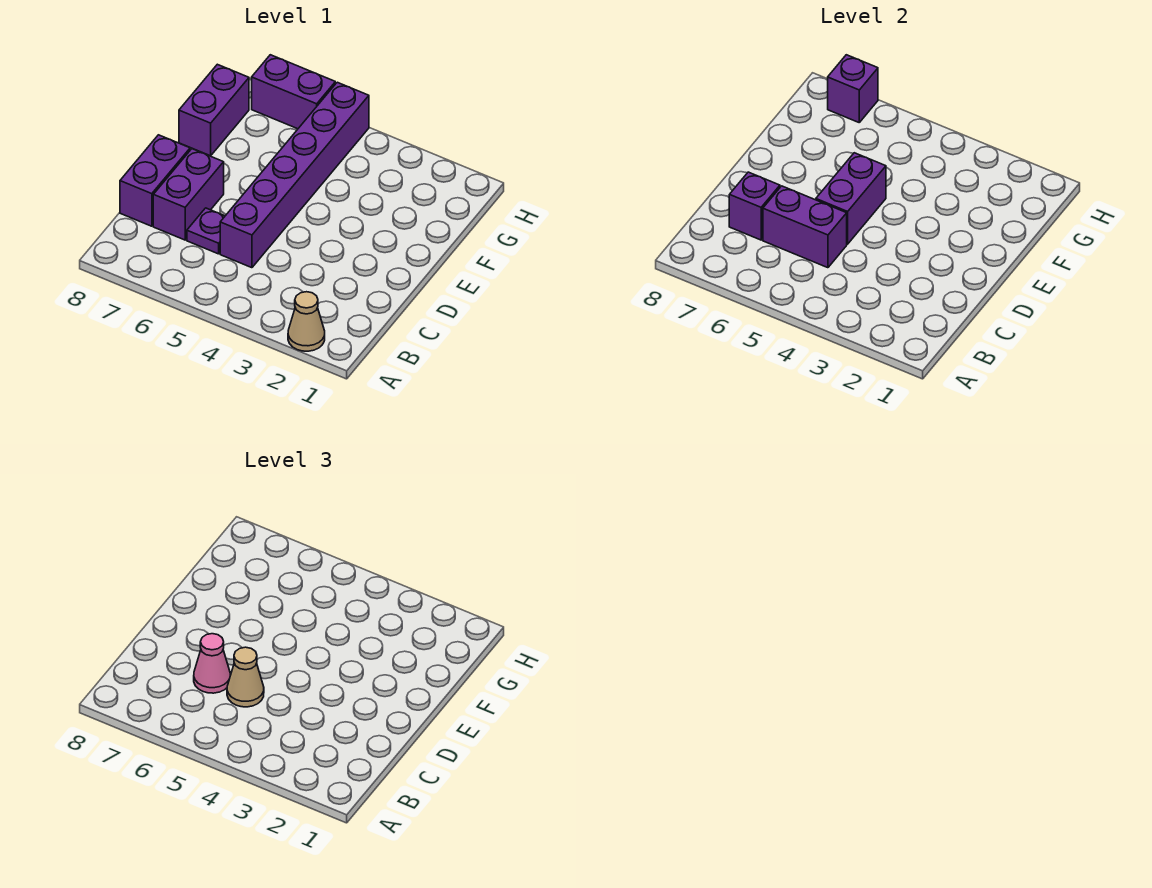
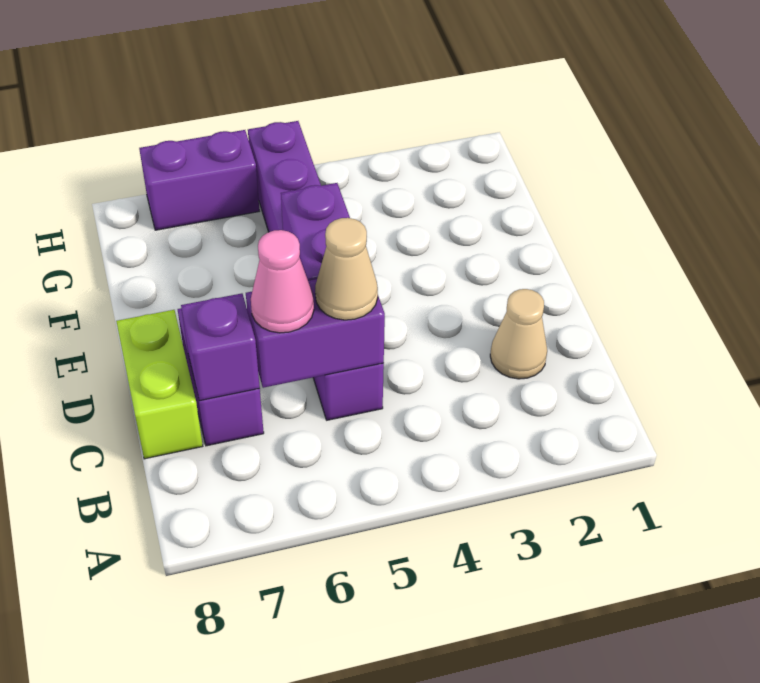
tan 1x1 cone [288,292,325,351] -> tan 1x1 cone moved to [490,289,547,379]
purple 1x1 plate [187,208,225,254] -> none
purple 1x2 brick [120,135,190,226] -> lime 1x2 brick [116,310,203,459]
purple 1x2 brick [179,64,249,156] -> none
purple 1x1 brick [828,55,878,122] -> none

